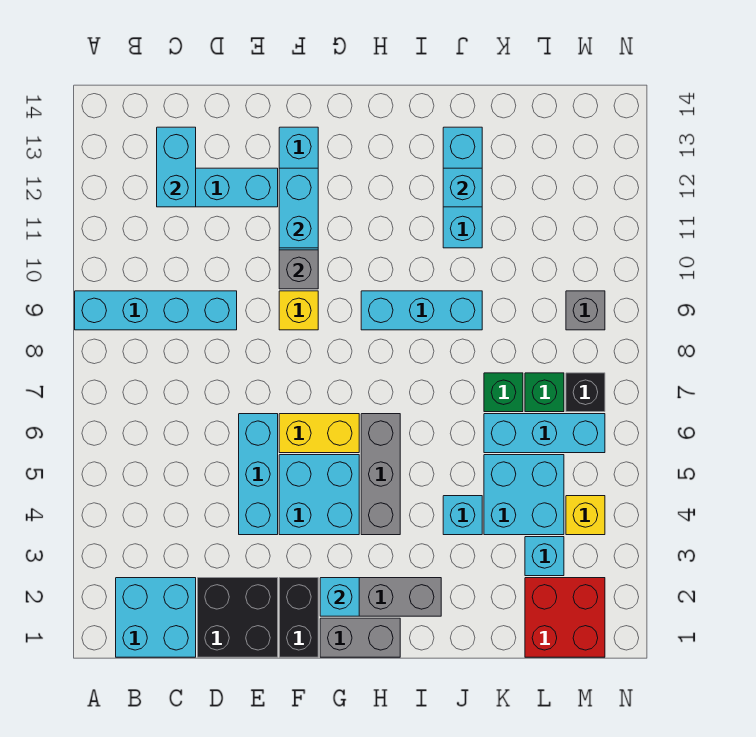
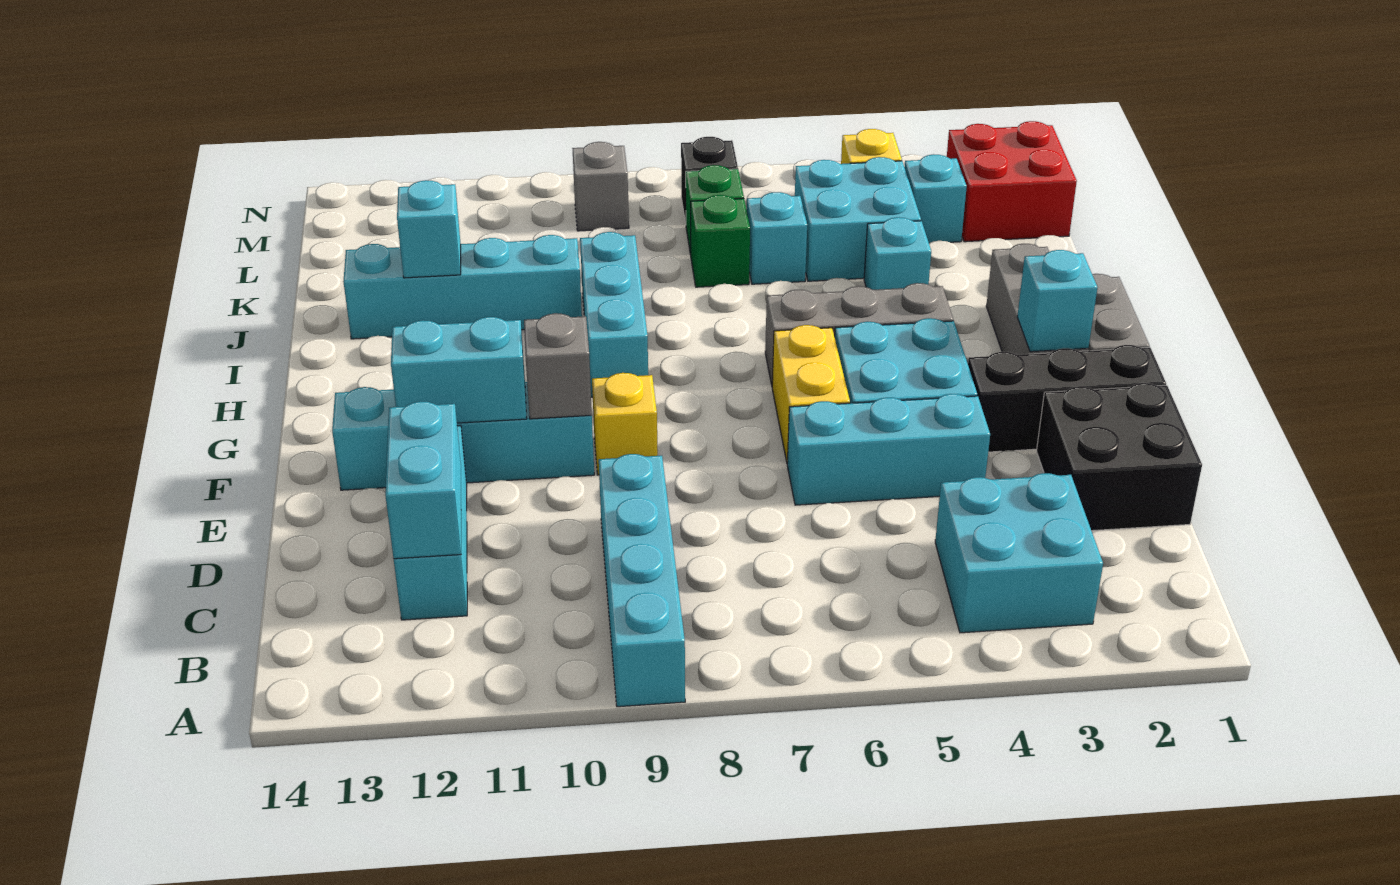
cyan 2x2 brick [116,578,196,657] -> cyan 2x2 brick moved to [935,473,1103,633]
cyan 1x2 brick [157,127,196,207] -> cyan 1x2 brick turned to [385,401,461,559]
black 1x2 brick [279,578,318,657] -> black 1x3 brick [968,345,1166,452]
cyan 1x3 brick [443,127,482,248] -> cyan 1x4 brick [343,235,582,339]
cyan 1x3 brick [484,414,605,453] -> cyan 1x1 brick [747,192,807,284]

